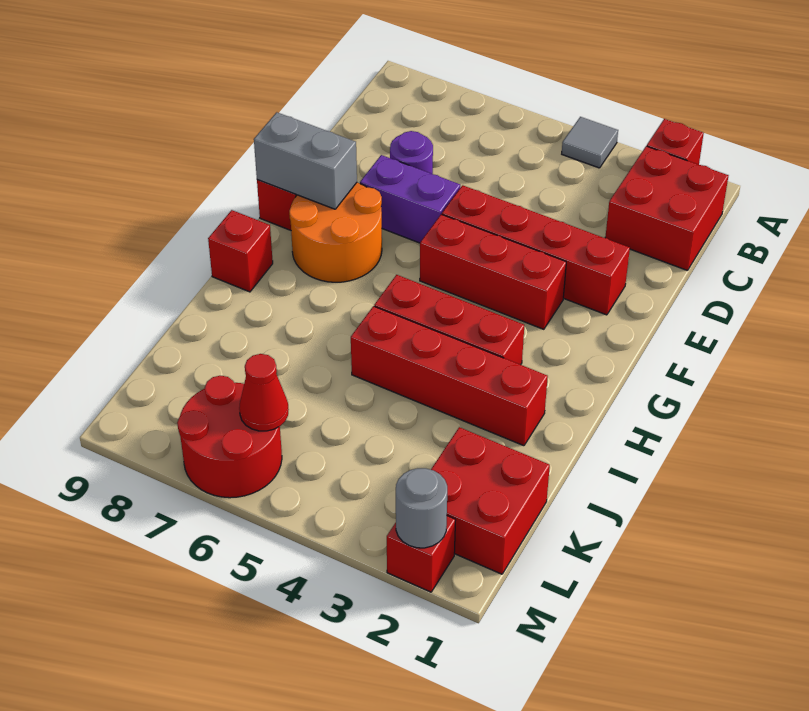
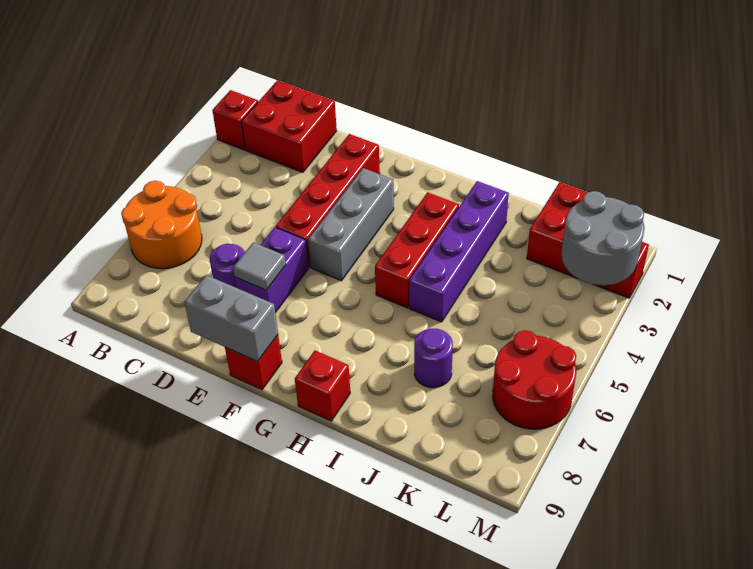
grey 1x1 tile [562,117,618,168] -> grey 1x1 tile moved to [233,242,286,290]
red 1x3 brick [420,214,566,329] -> grey 1x3 brick [308,168,394,281]
orange 2x2 round brick [289,183,382,282] -> orange 2x2 round brick moved to [121,181,202,269]
grey 1x2 brick [254,112,357,209] -> grey 1x2 brick turned to [184,275,278,362]
red 1x4 brick [351,306,548,446] -> purple 1x4 brick [409,181,509,322]
none -> purple 1x1 round brick [414,329,453,388]
red 1x1 cone [239,354,289,431] -> none
grey 1x1 round brick [396,468,447,548] -> grey 2x2 round brick [562,191,644,285]

